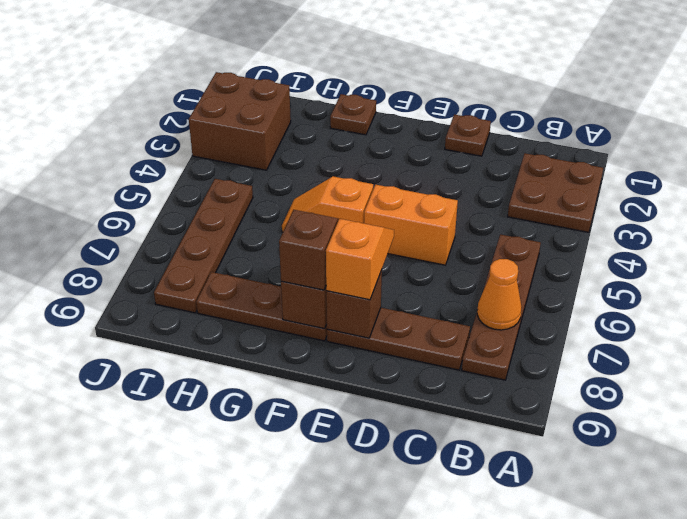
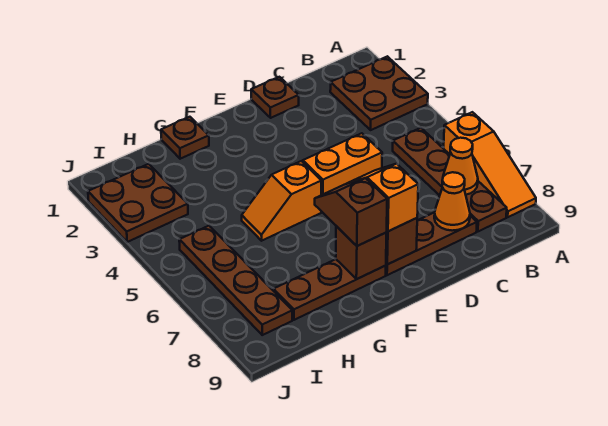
none -> orange 1x3 slope [444,112,536,217]
none -> orange 1x1 cone [434,172,470,231]
brown 2x2 brick [189,72,291,170] -> brown 2x2 plate [88,164,188,242]

